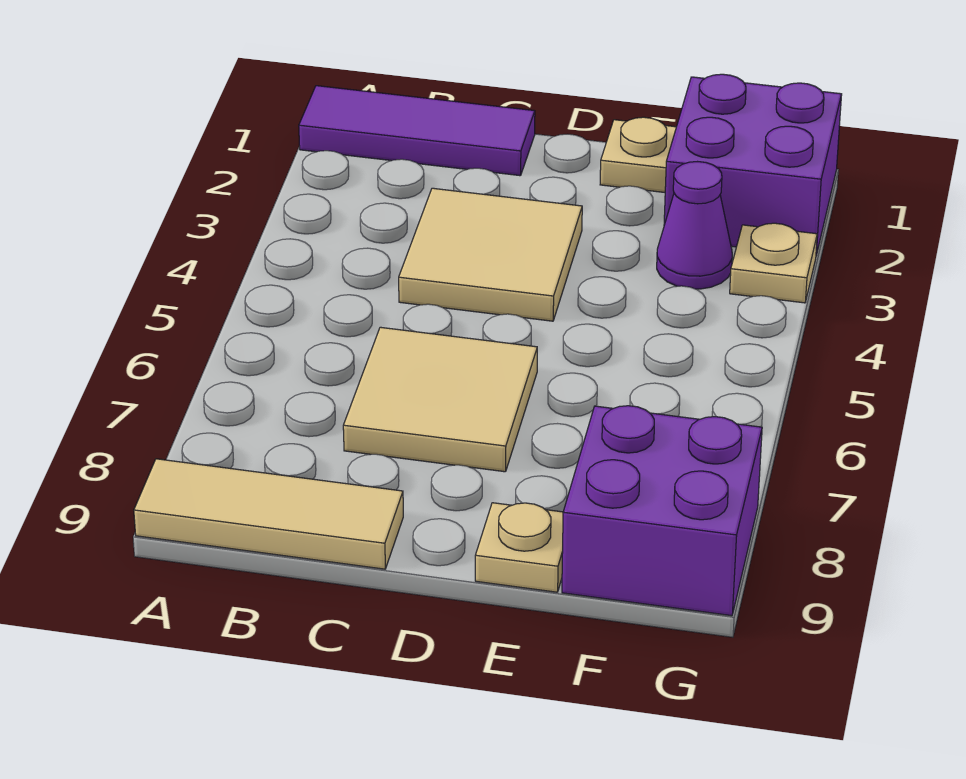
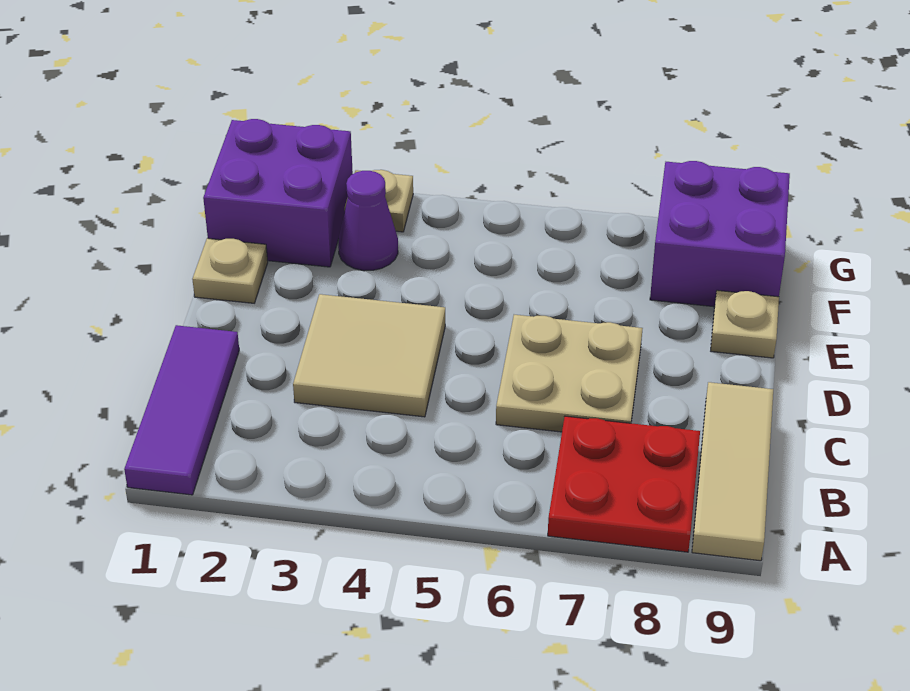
none -> red 2x2 plate [548,416,700,552]
tan 2x2 tile [343,327,537,472] -> tan 2x2 plate [496,315,643,432]

